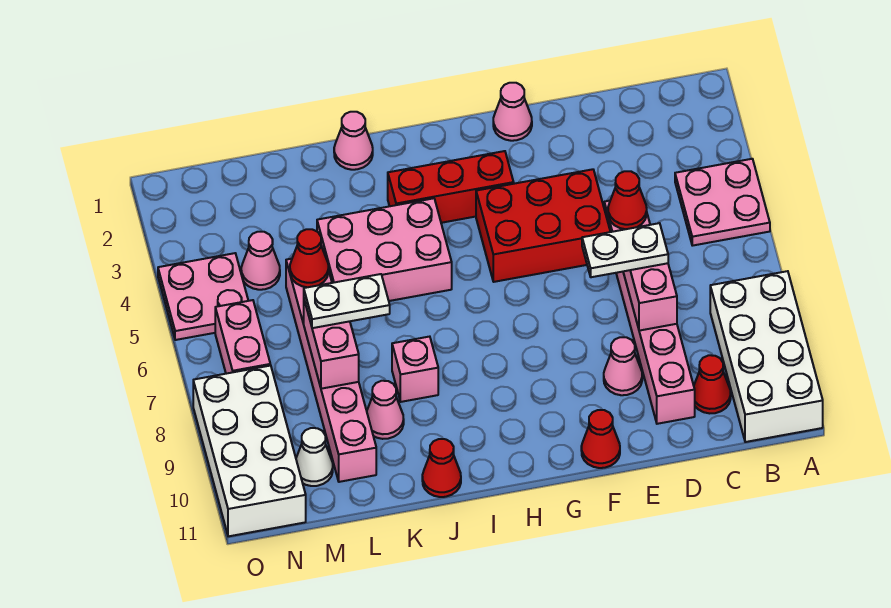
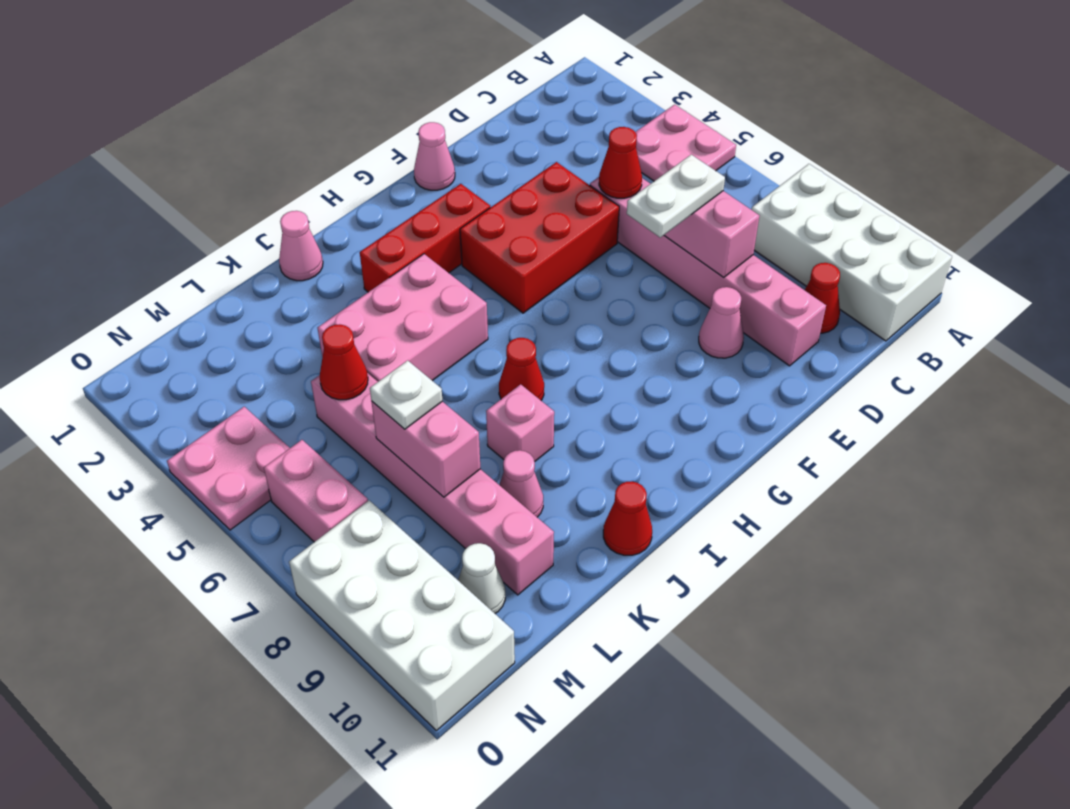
red 1x1 cone [581,410,620,468] -> red 1x1 cone moved to [499,338,544,400]
white 1x2 plate [304,274,390,328] -> white 1x1 plate [370,360,442,429]
pink 1x1 cone [241,232,280,290] -> none

